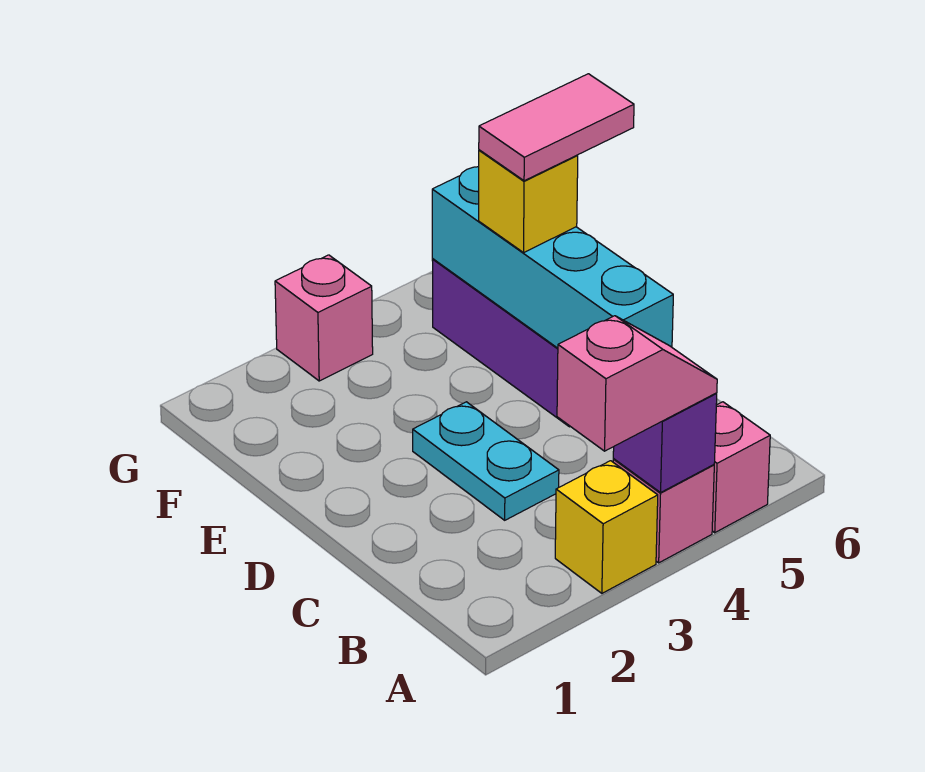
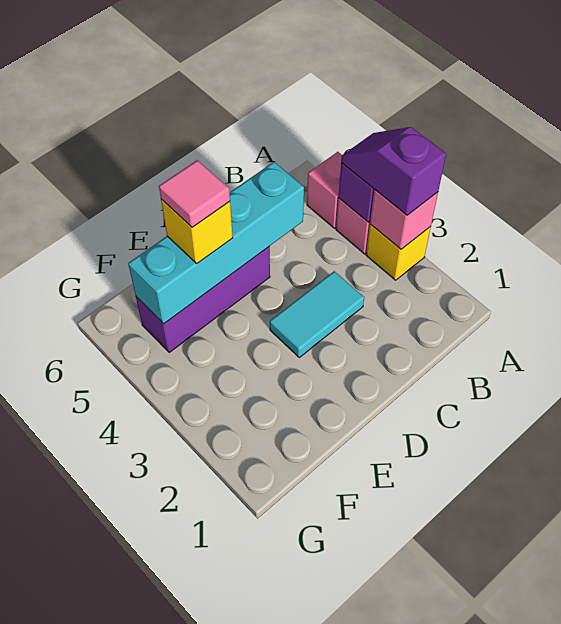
pink 1x2 slope [557,316,717,451] -> purple 1x2 slope [341,127,446,215]
cyan 1x2 plate [413,402,559,520] -> cyan 1x2 tile [270,271,364,357]
pink 1x2 tile [479,74,634,181] -> pink 1x1 tile [159,160,230,227]
pink 1x1 brick [275,255,373,381] -> pink 1x1 brick moved to [370,190,438,249]

